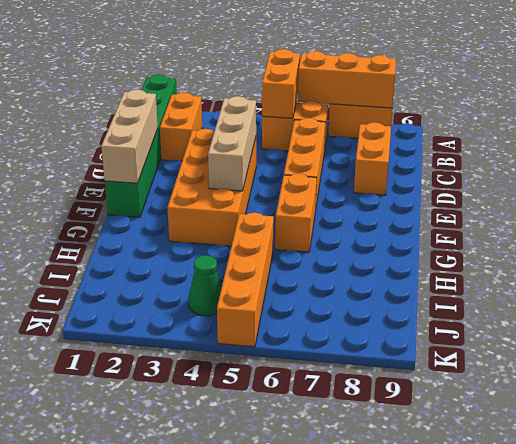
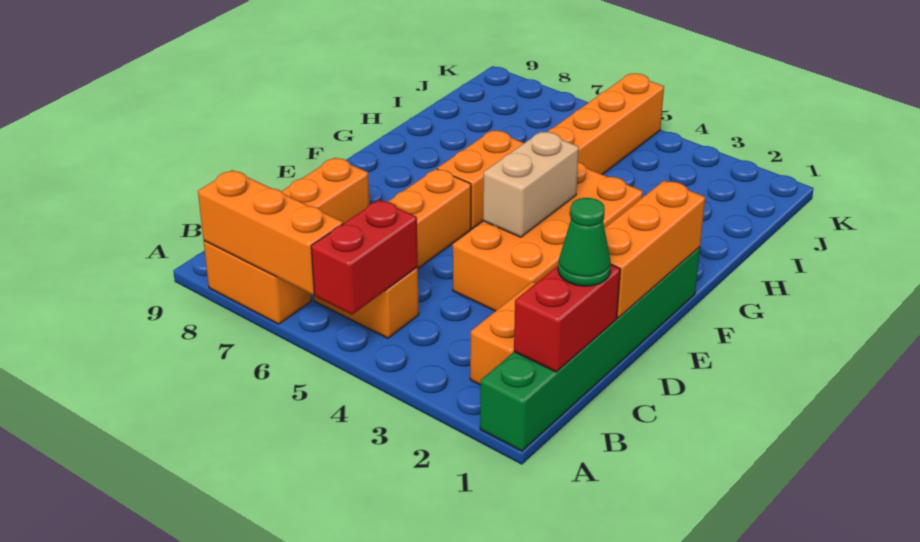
orange 1x2 brick [262,49,300,118] -> red 1x2 brick [311,200,418,315]
none -> red 1x2 brick [514,265,620,372]
tan 1x3 brick [101,90,158,183] -> orange 1x3 brick [604,181,705,318]
tan 1x3 brick [208,96,256,191] -> tan 1x2 brick [483,132,579,237]
green 1x1 cone [189,255,222,316] -> green 1x1 cone moved to [558,198,611,286]

